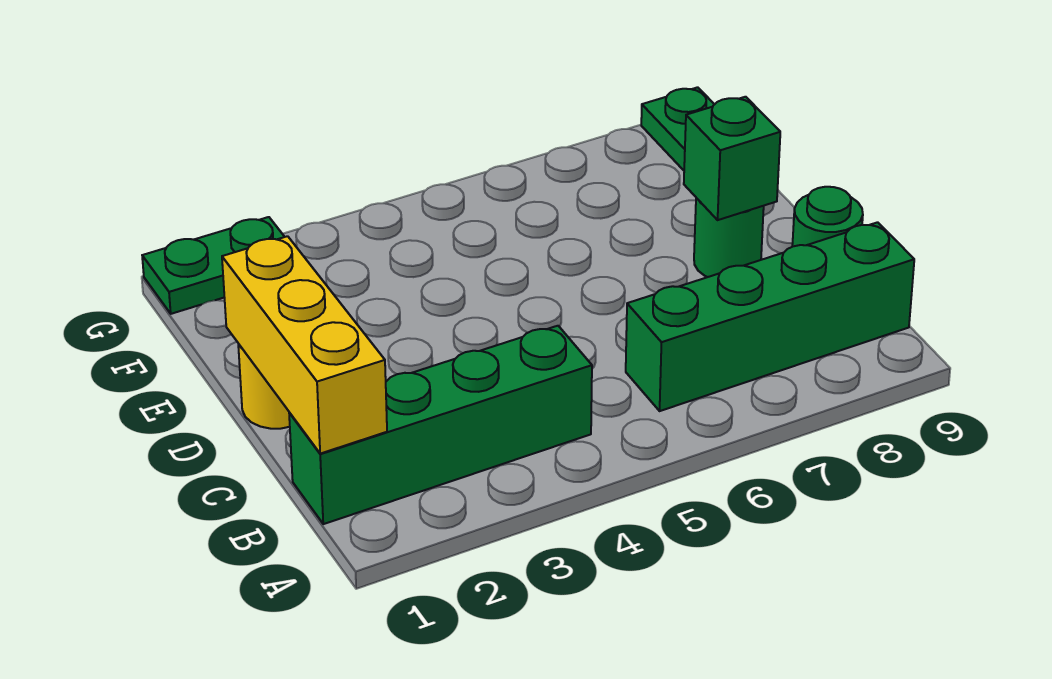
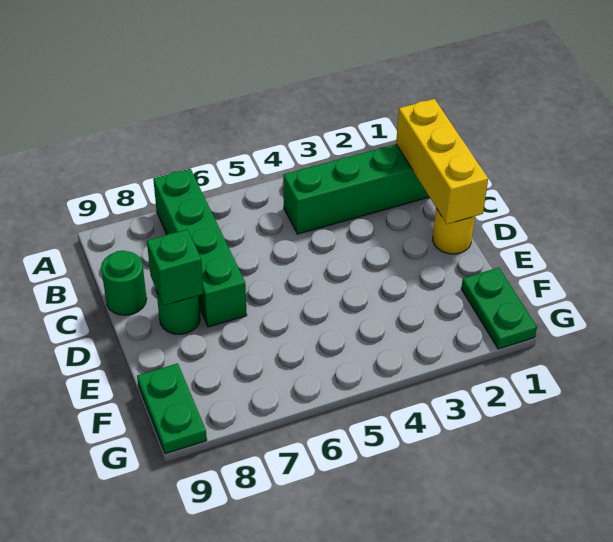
green 1x4 brick [626,222,914,411] -> green 1x4 brick turned to [153,169,247,327]
green 1x2 plate [142,217,284,314] -> green 1x2 plate turned to [461,268,537,349]

